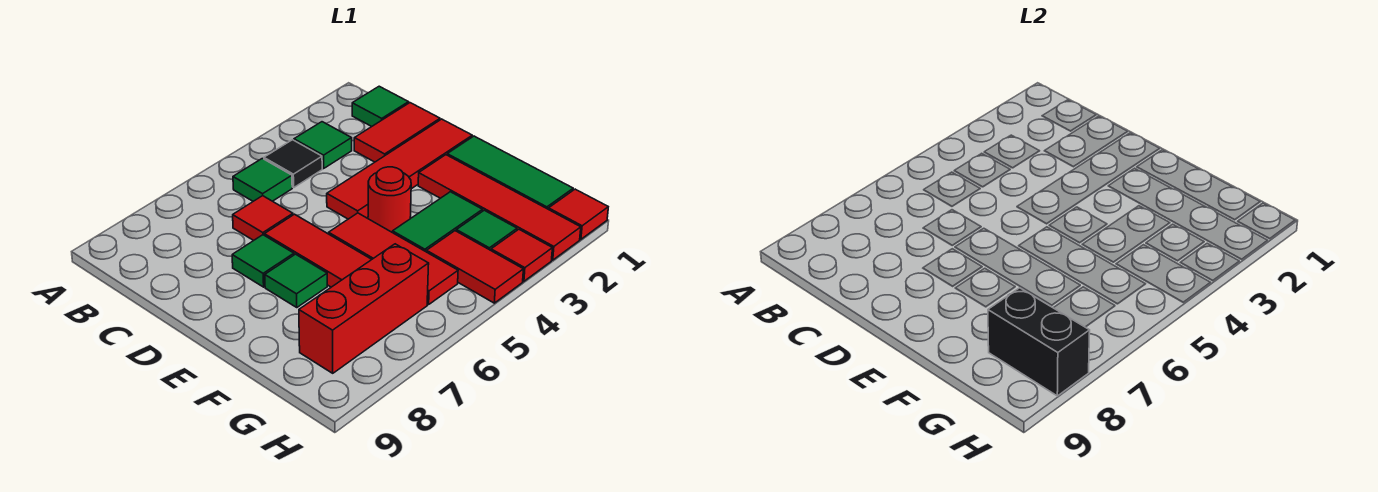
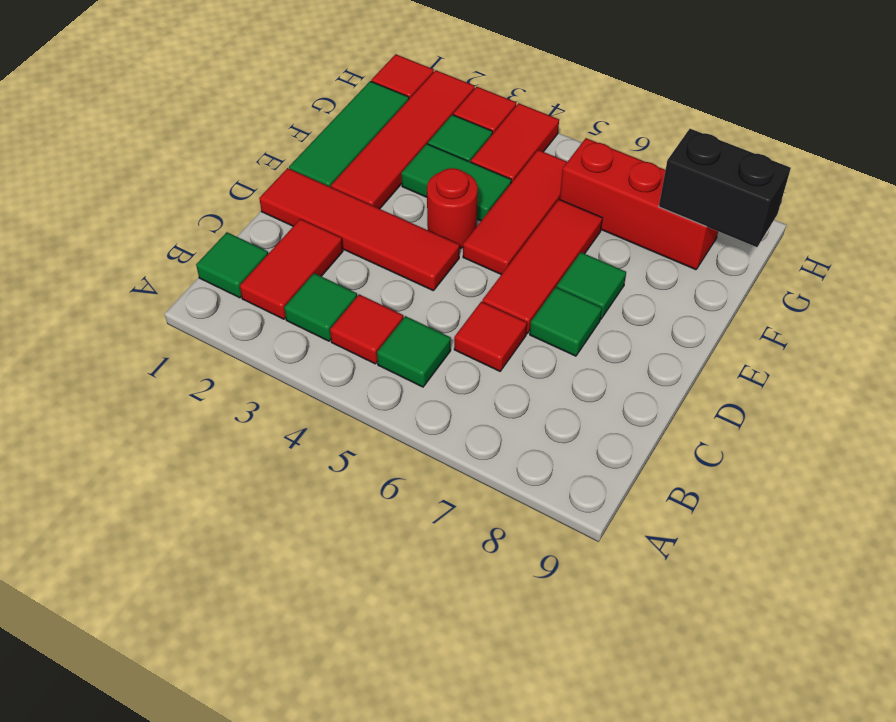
black 1x1 tile [264,140,322,188] -> red 1x1 tile [330,294,403,364]
red 1x2 tile [354,103,440,162] -> red 1x2 tile turned to [240,219,343,319]
black 1x2 brick [988,288,1090,396] -> black 1x2 brick turned to [659,129,791,247]

